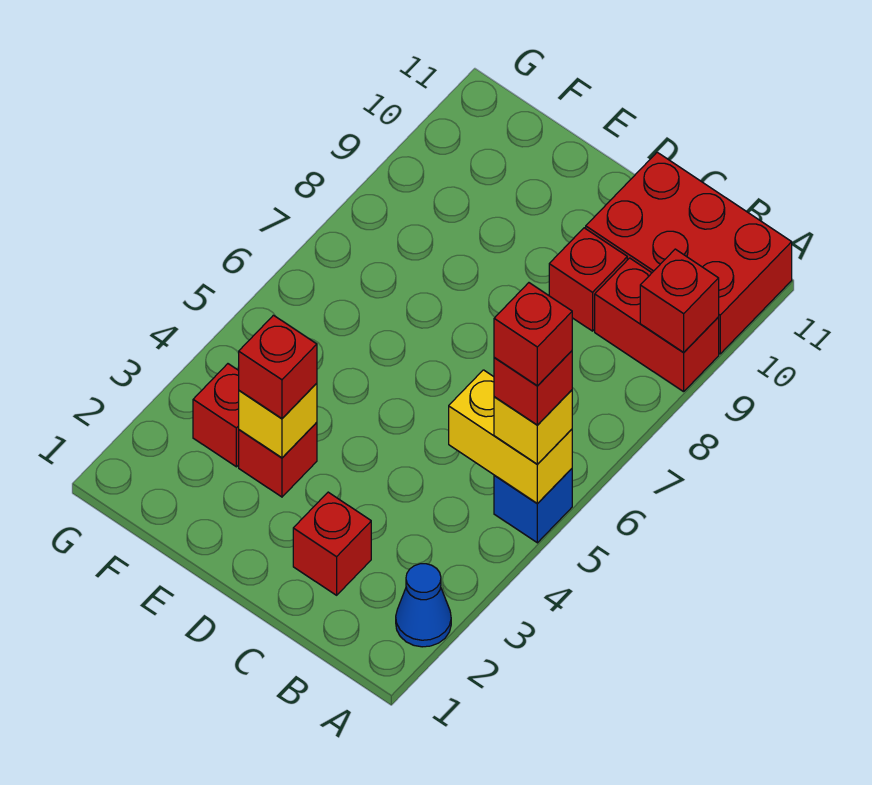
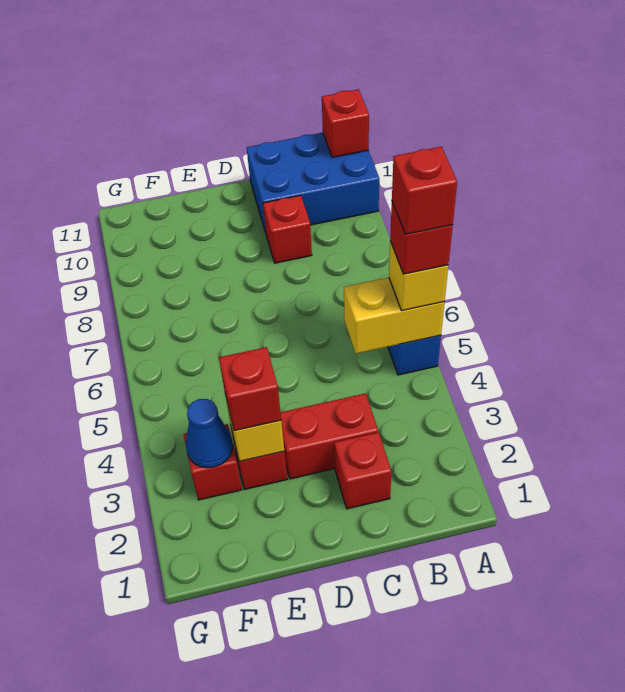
blue 1x1 cone [396,564,451,647] -> blue 1x1 cone moved to [186,399,233,468]
red 1x2 brick [595,258,719,392] -> red 1x2 brick moved to [281,393,378,479]
red 1x1 brick [640,249,719,353] -> red 1x1 brick moved to [322,89,369,157]
red 2x3 brick [586,152,792,354] -> blue 2x3 brick [247,133,379,232]

